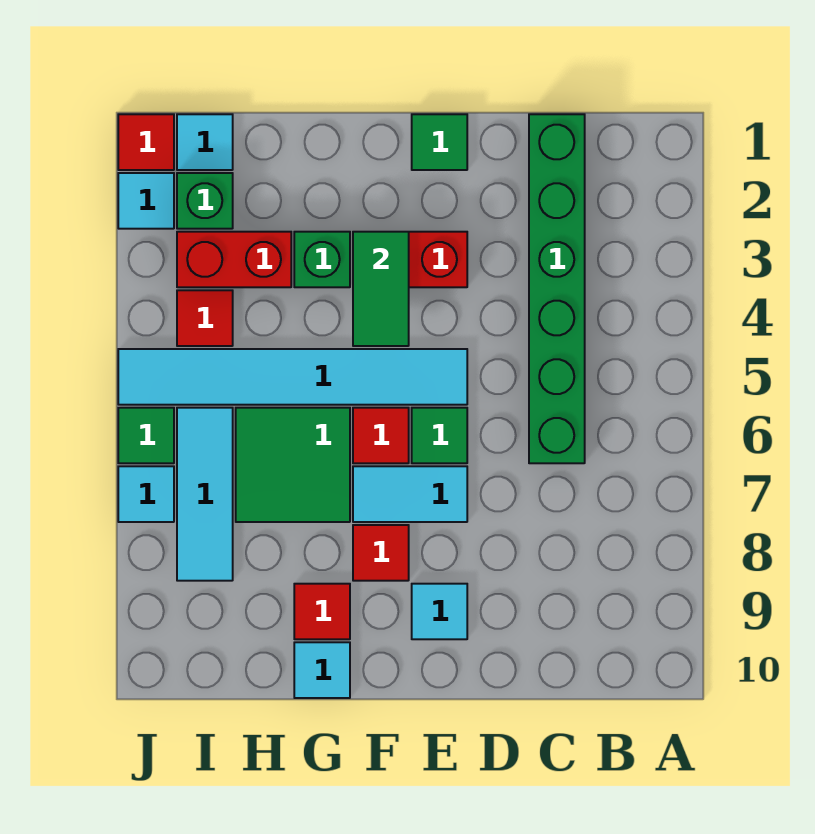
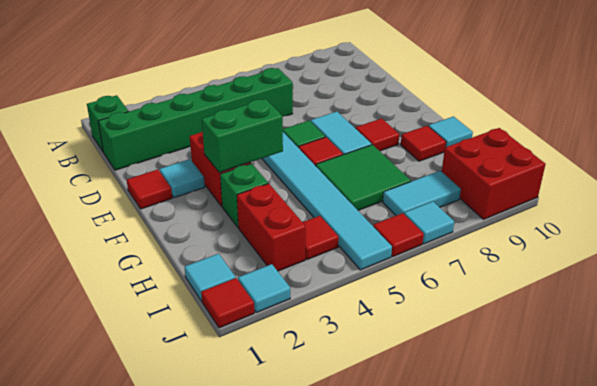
green 1x1 tile [412,114,467,170] -> red 1x1 tile [127,169,172,209]
cyan 1x1 tile [412,584,467,639] -> cyan 1x1 tile moved to [160,159,205,198]
green 1x2 tile [353,232,409,346] -> green 1x2 brick [202,99,283,173]
green 1x1 brick [177,173,233,229] -> green 1x1 brick moved to [87,95,129,151]
cyan 1x3 tile [177,408,233,581] -> cyan 1x2 tile [383,171,461,215]
none -> red 2x2 brick [442,128,546,219]
green 1x1 tile [118,408,174,463] -> red 1x1 tile [373,213,424,256]

